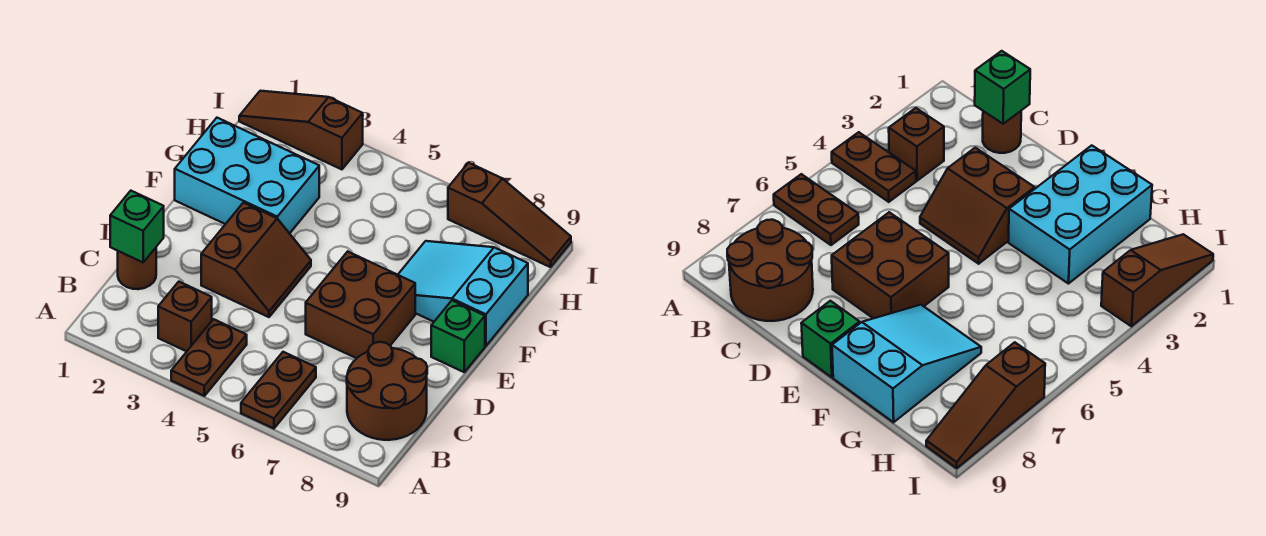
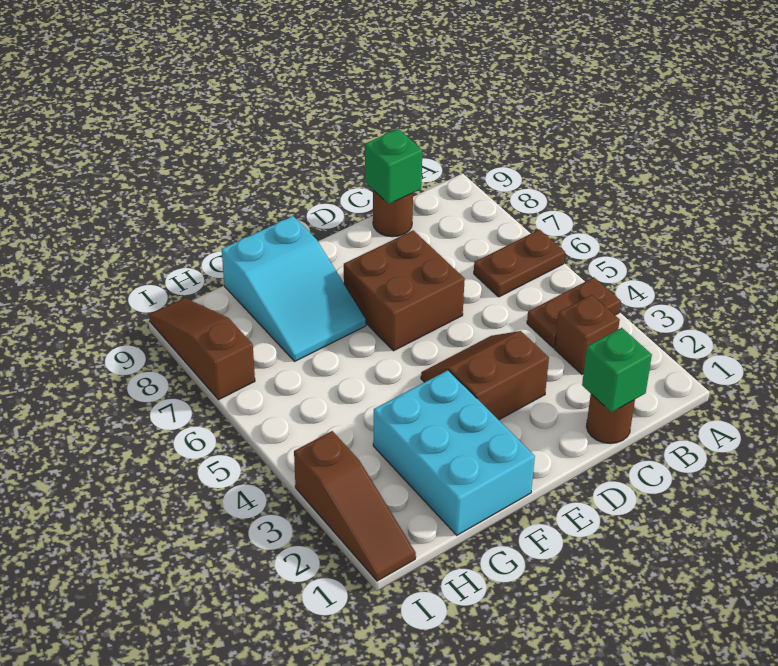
brown 2x2 round brick [347,342,427,440] -> brown 1x1 round brick [373,190,413,237]
green 1x1 brick [431,301,485,372] -> green 1x1 brick moved to [365,129,422,204]

